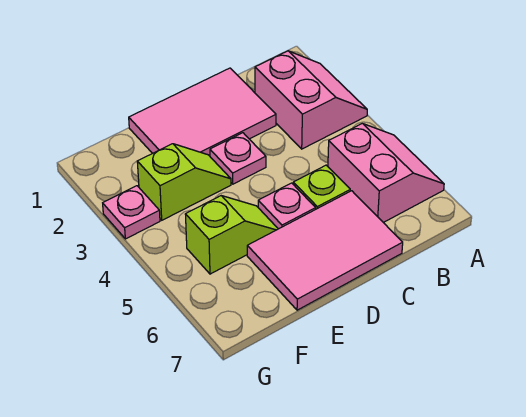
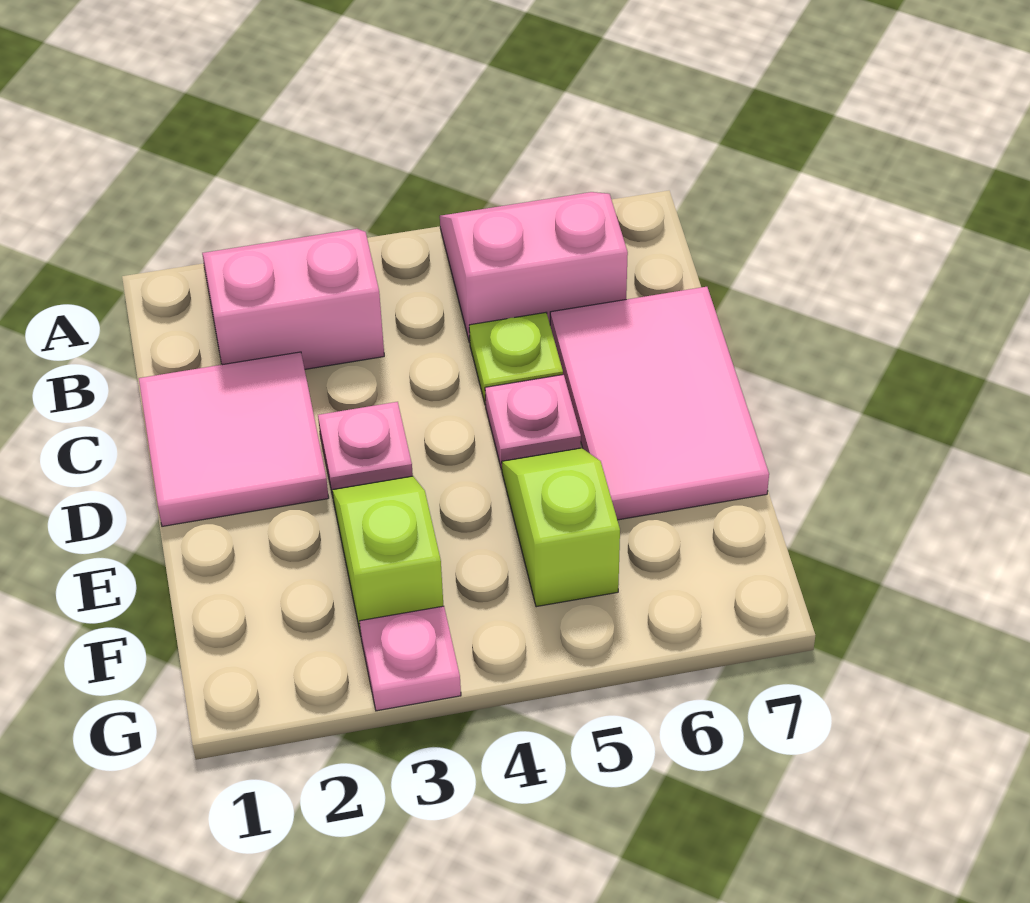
pink 2x3 tile [129,68,276,156] -> pink 2x2 tile [139,352,329,526]

